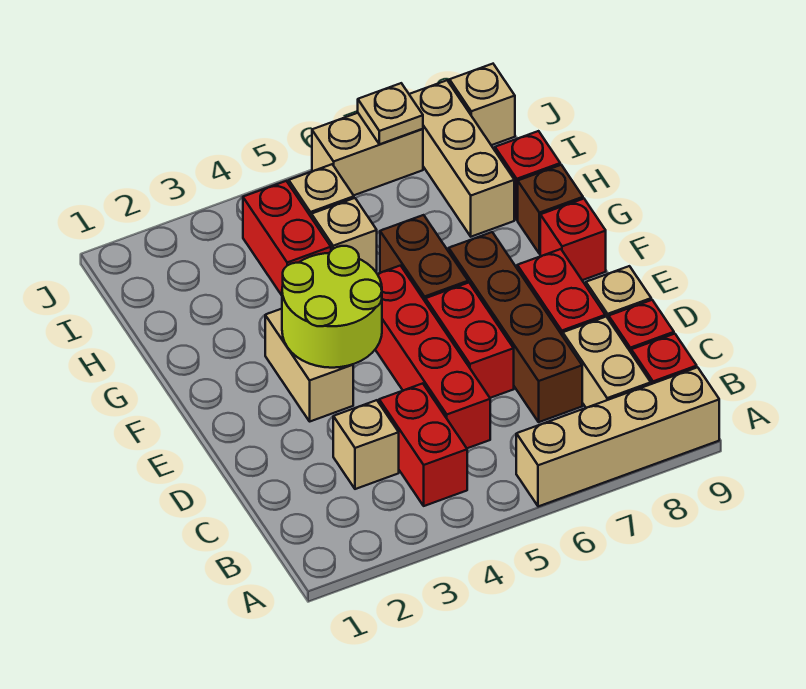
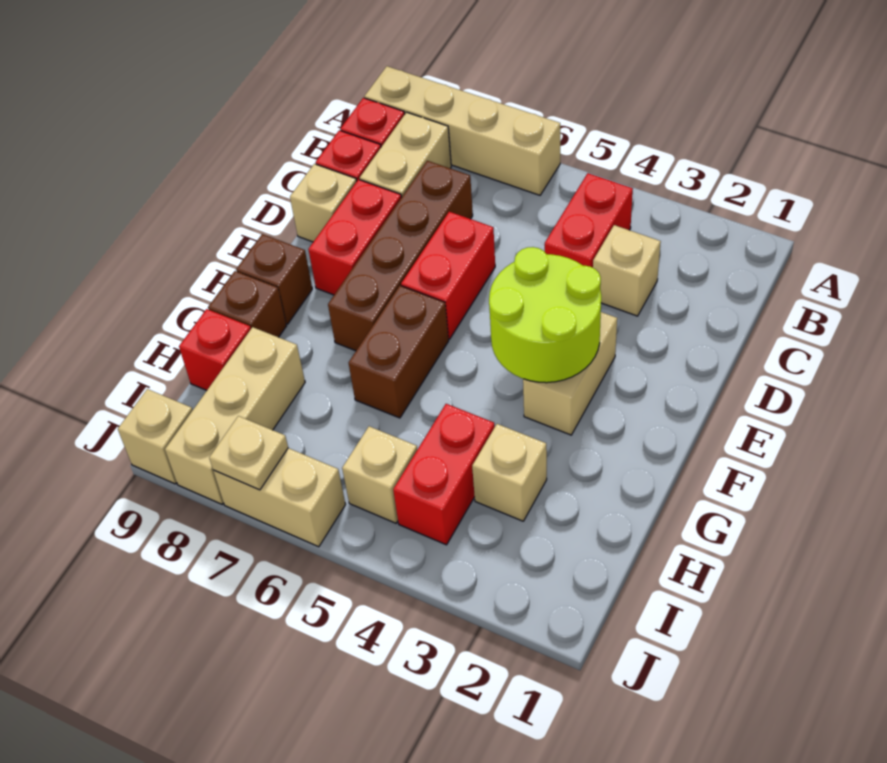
red 1x4 brick [375,266,490,448] -> none
red 1x1 brick [540,199,606,280] -> brown 1x1 brick [236,234,312,324]
tan 1x1 brick [311,198,377,272] -> tan 1x1 brick moved to [472,424,547,521]

